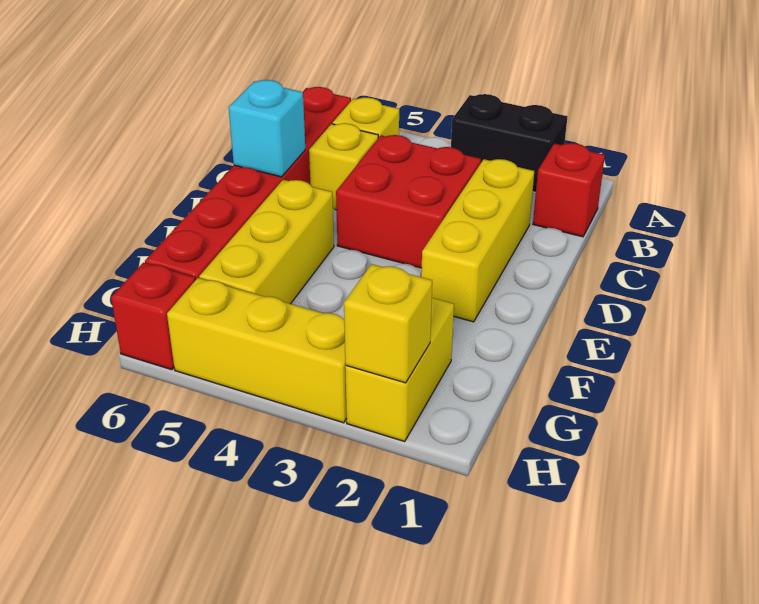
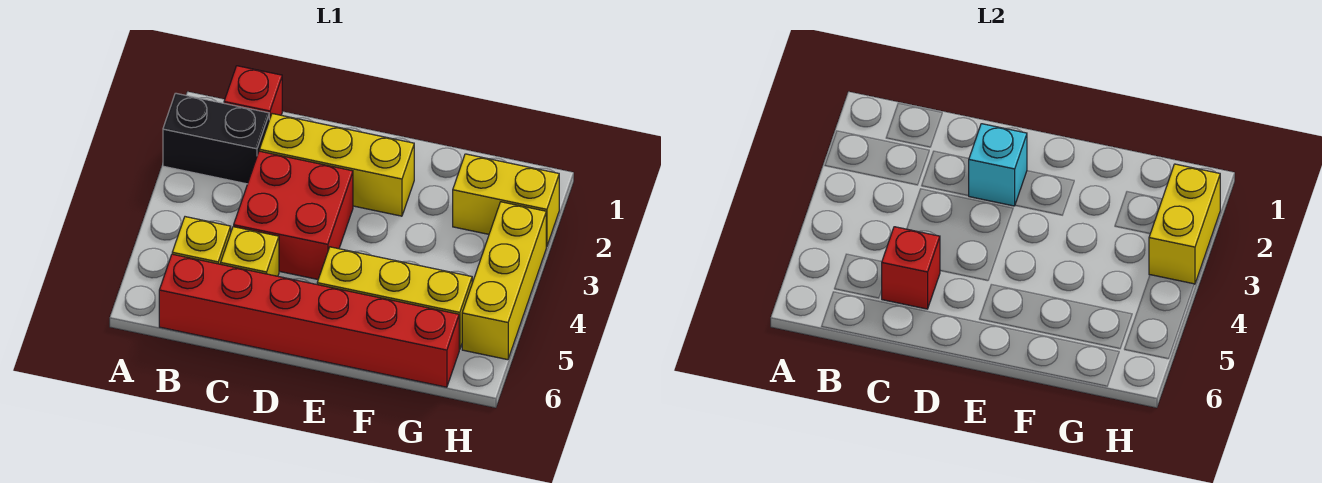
black 1x2 brick [451,94,568,192] -> black 1x2 brick turned to [163,93,269,184]
cyan 1x1 brick [229,80,305,177] -> cyan 1x1 brick moved to [969,124,1027,206]
yellow 1x1 brick [344,264,432,383] -> yellow 1x2 brick [1149,164,1220,284]
red 1x1 brick [111,263,195,370] -> red 1x1 brick moved to [881,227,940,309]

